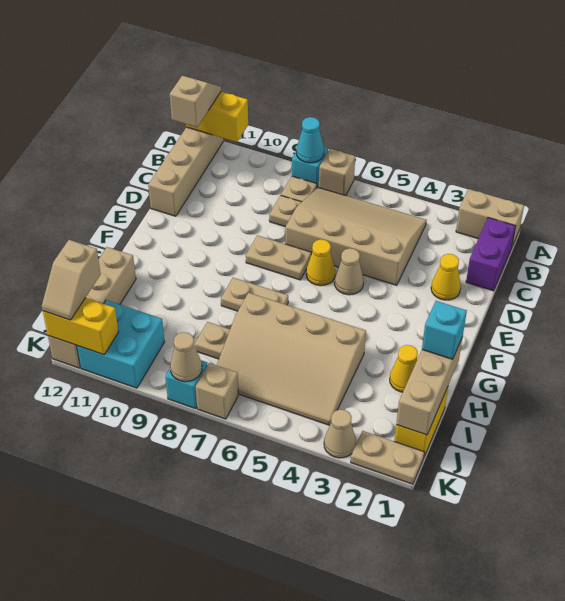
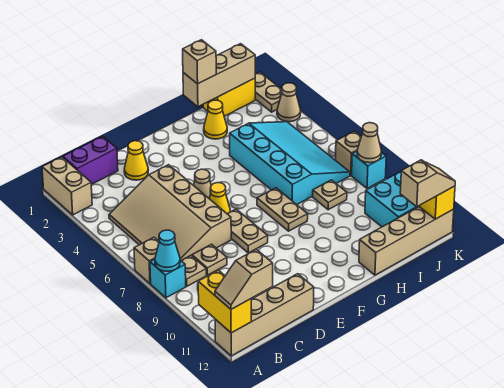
cyan 1x1 brick [422,301,467,359] -> tan 1x1 brick [183,40,216,84]
tan 3x4 slope [217,293,366,425] -> cyan 3x4 slope [230,122,350,205]

